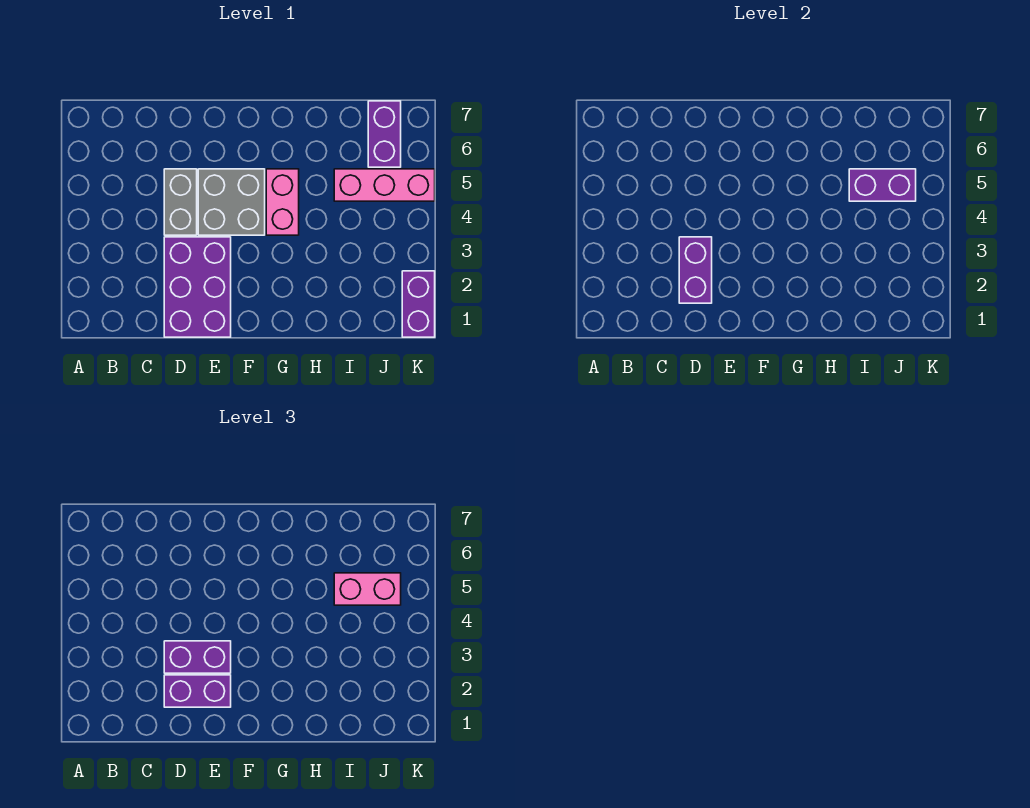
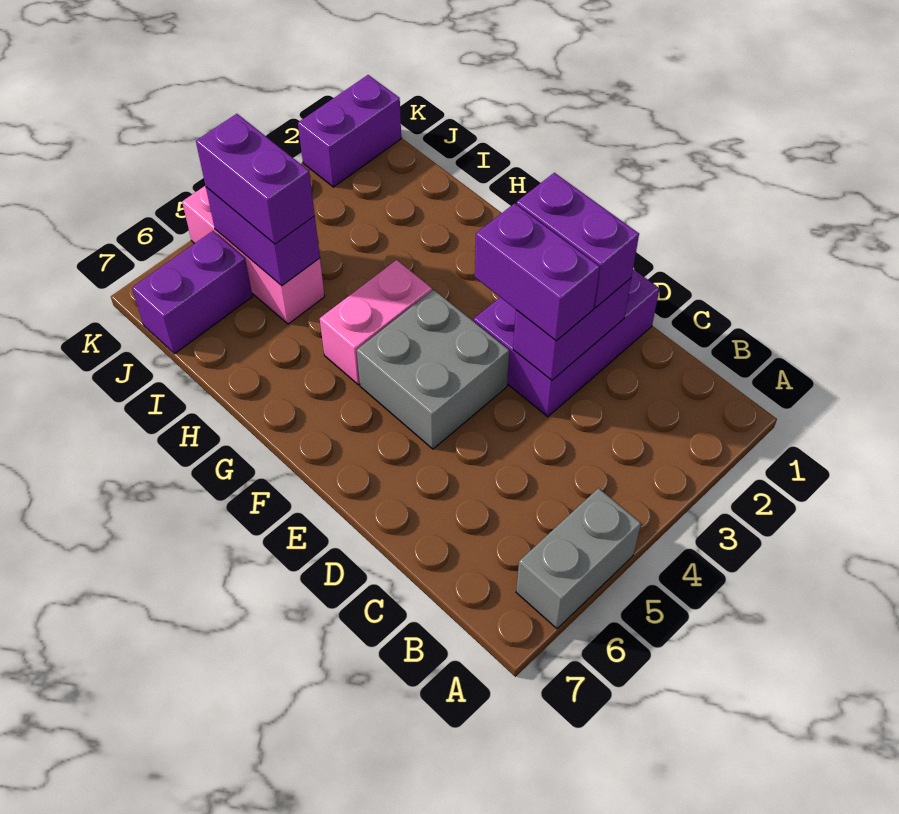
grey 1x2 brick [164,169,197,235] -> grey 1x2 brick moved to [516,488,641,629]
pink 1x2 brick [334,573,401,605] -> purple 1x2 brick [196,114,315,244]

